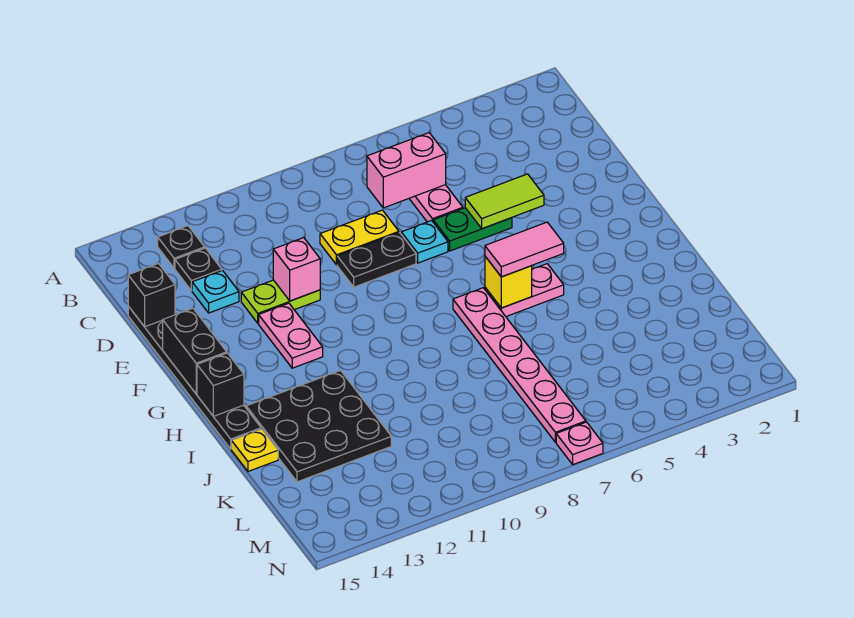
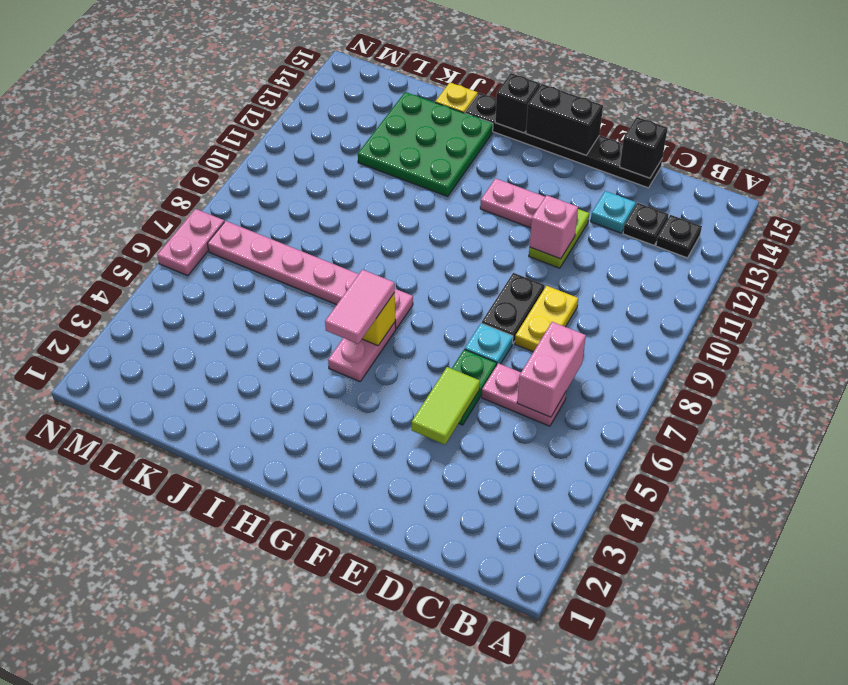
black 3x3 plate [246,370,391,482] -> green 3x3 plate [358,92,493,196]
pink 1x1 plate [556,422,603,465] -> pink 1x2 plate [157,209,224,276]

